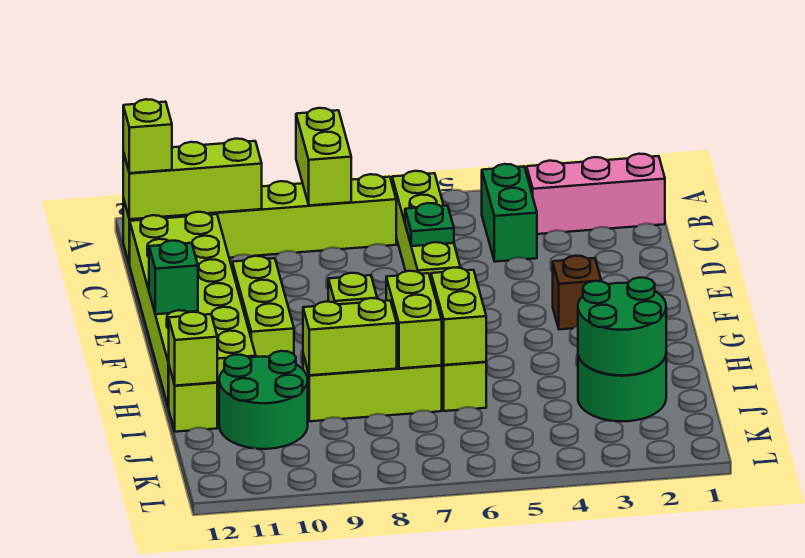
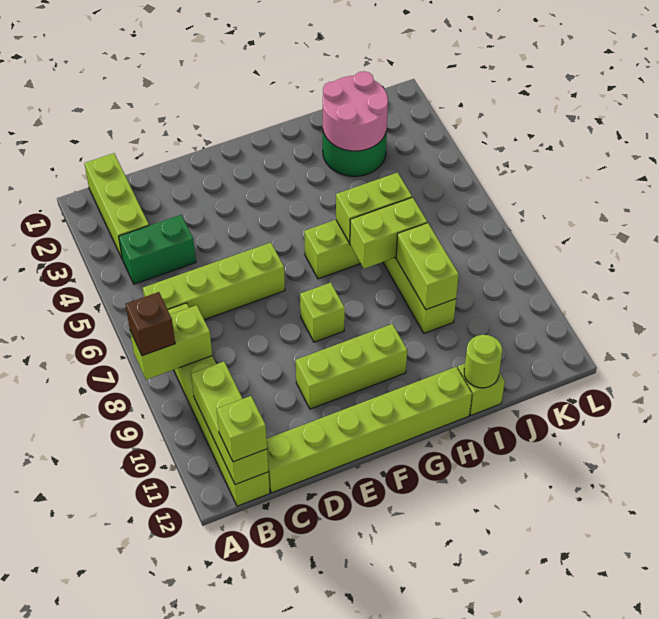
pink 1x3 brick [527,154,665,234] -> lime 1x3 brick [84,153,149,258]
lime 2x6 brick [130,212,256,408] -> lime 1x6 brick [267,367,472,493]
green 1x1 plate [405,203,454,246] -> none
brown 1x1 brick [553,256,601,329] -> brown 1x1 brick moved to [126,292,175,356]
green 1x1 brick [149,241,198,314] -> none
green 2x2 round brick [578,278,666,375] -> pink 2x2 round brick [323,71,388,151]
green 2x2 round brick [219,351,308,449] -> none
lime 1x1 brick [168,312,217,386] -> lime 1x1 round brick [464,335,502,388]

